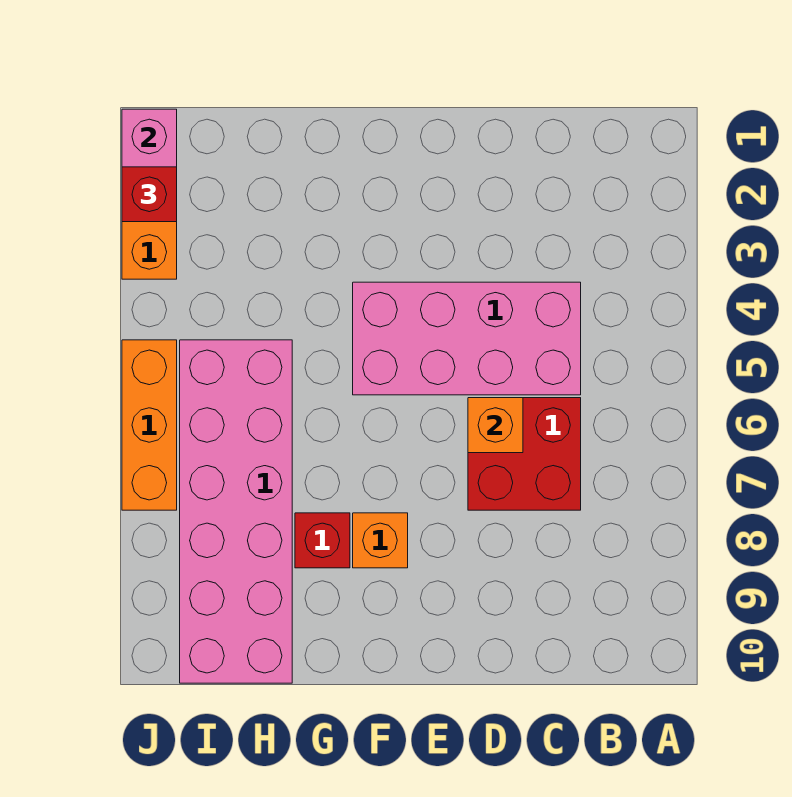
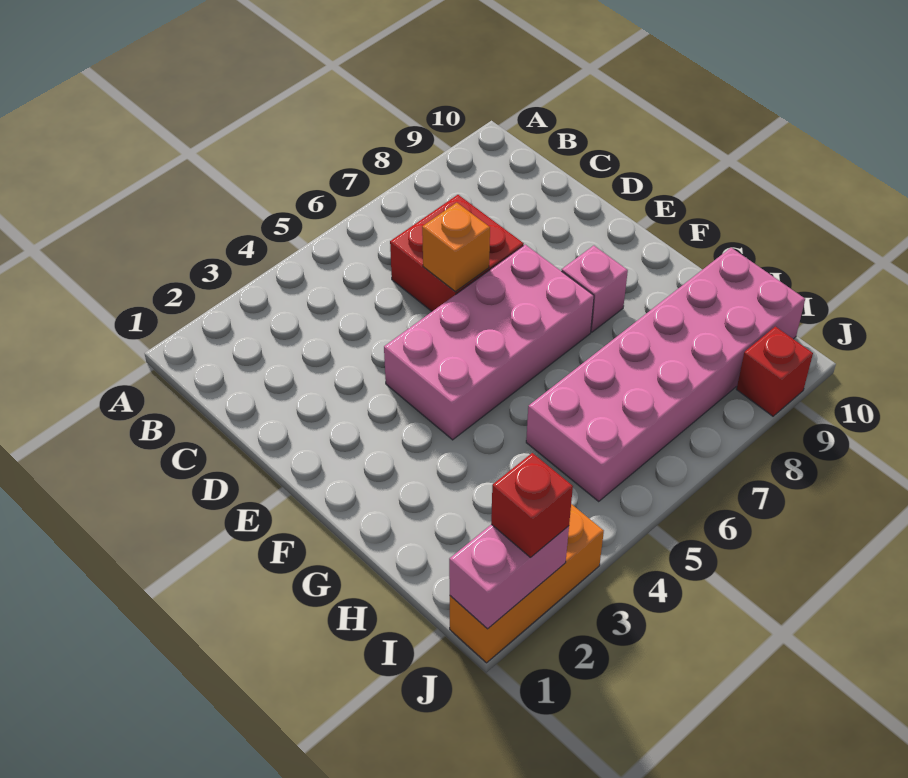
pink 2x4 brick [353,282,581,395] -> pink 2x4 brick turned to [384,245,594,440]
orange 1x1 brick [353,513,408,568] -> pink 1x1 brick [562,246,628,332]
red 1x1 brick [295,513,350,568] -> red 1x1 brick moved to [736,327,813,416]
orange 1x3 brick [122,340,177,510] -> none

